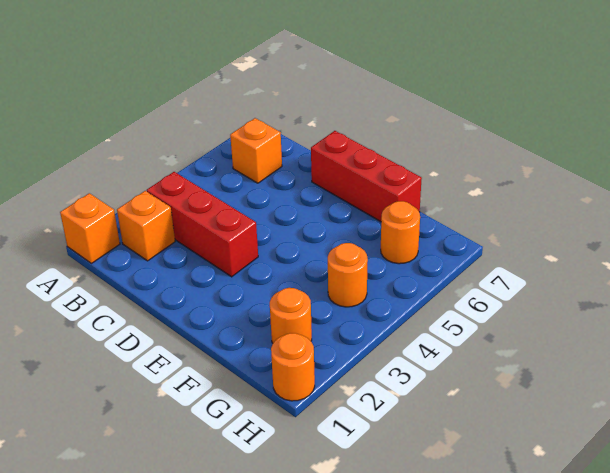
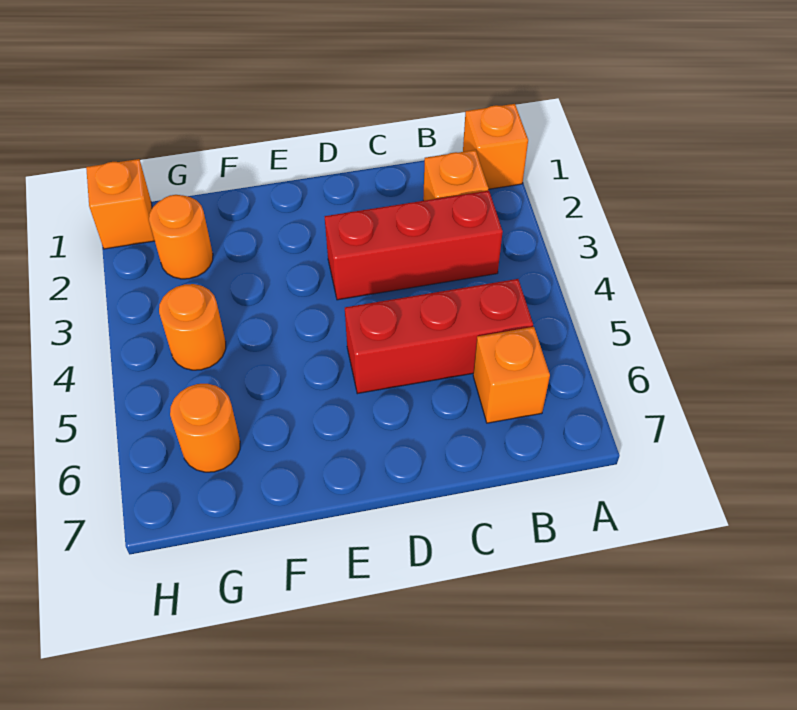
red 1x3 brick [311,131,422,222] -> red 1x3 brick moved to [345,279,533,394]
orange 1x1 round brick [271,333,315,401] -> orange 1x1 brick [86,159,155,249]

